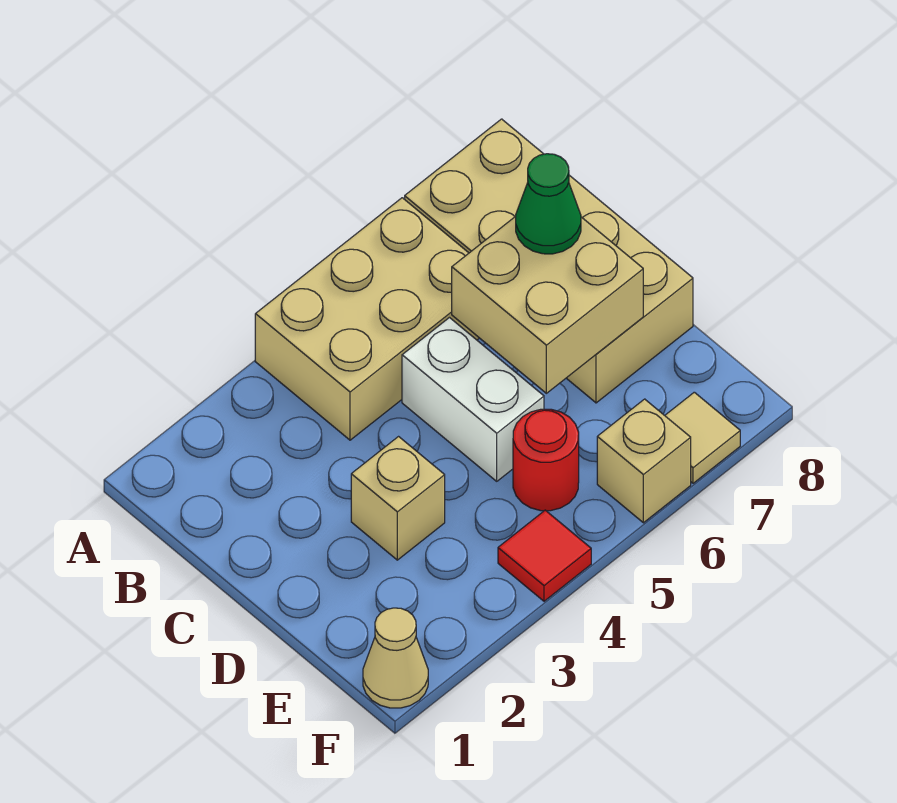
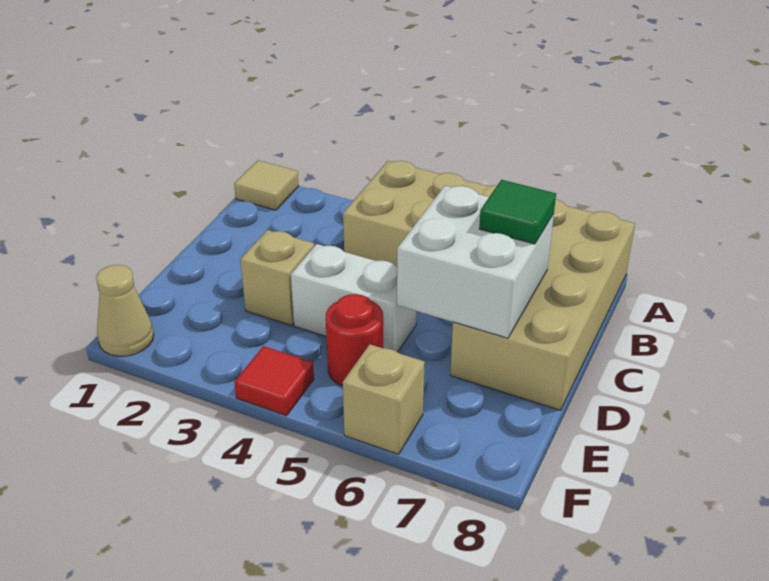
white 1x2 brick [402,318,544,481] -> white 1x2 brick turned to [291,244,416,352]
tan 2x2 brick [452,216,643,393] -> white 2x2 brick [397,186,554,338]
green 1x1 cone [516,154,581,254] -> green 1x1 tile [479,180,556,244]
tan 1x1 tile [665,392,740,483] -> tan 1x1 tile moved to [234,160,299,210]

